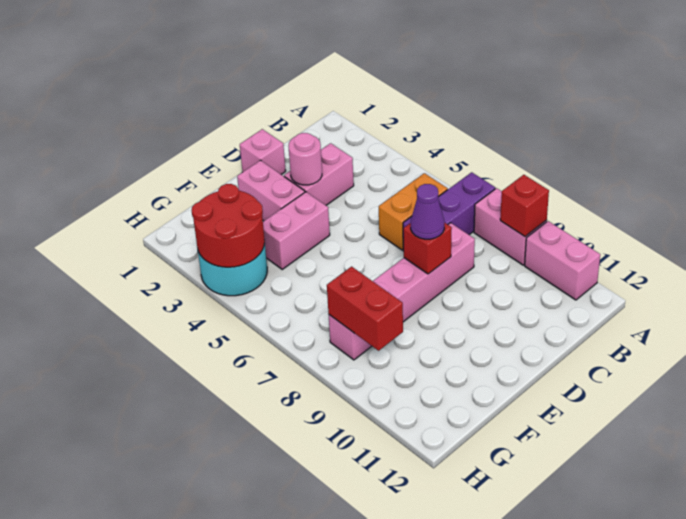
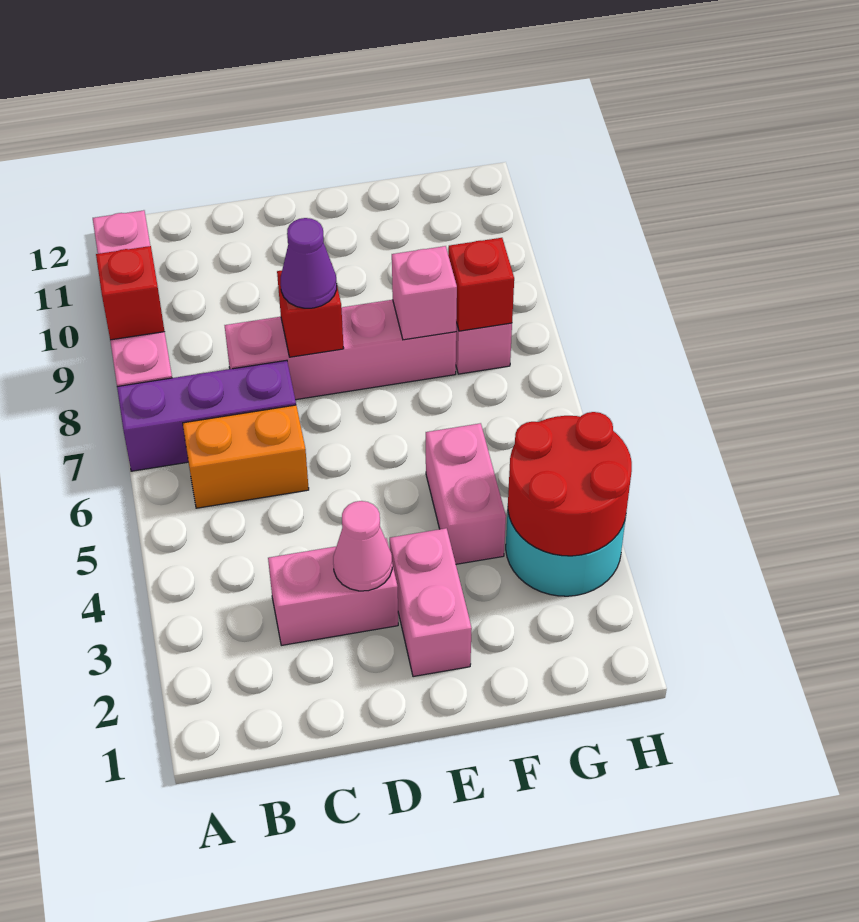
pink 1x1 brick [240,129,286,175] -> pink 1x1 brick moved to [392,246,457,340]
pink 1x1 round brick [289,133,322,185] -> pink 1x1 cone [333,501,392,591]
pink 1x2 brick [263,192,330,269] -> pink 1x2 brick turned to [426,423,506,564]
red 1x2 brick [327,267,403,351] -> red 1x1 brick [448,238,514,331]

